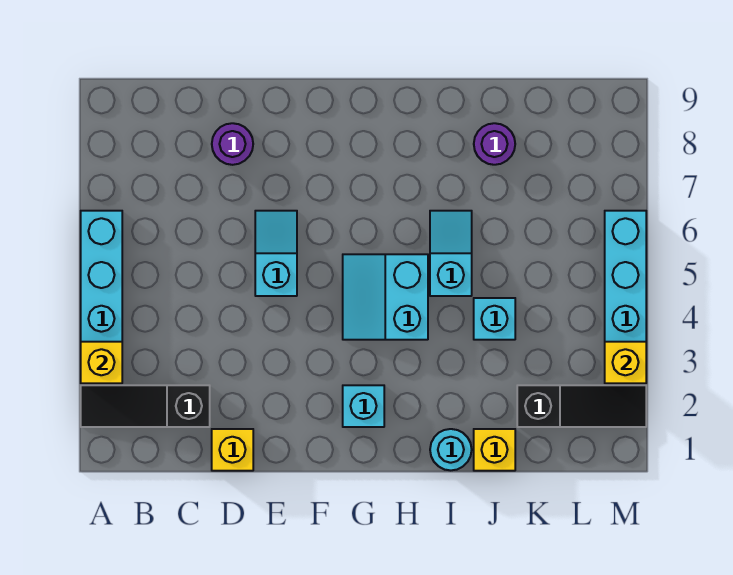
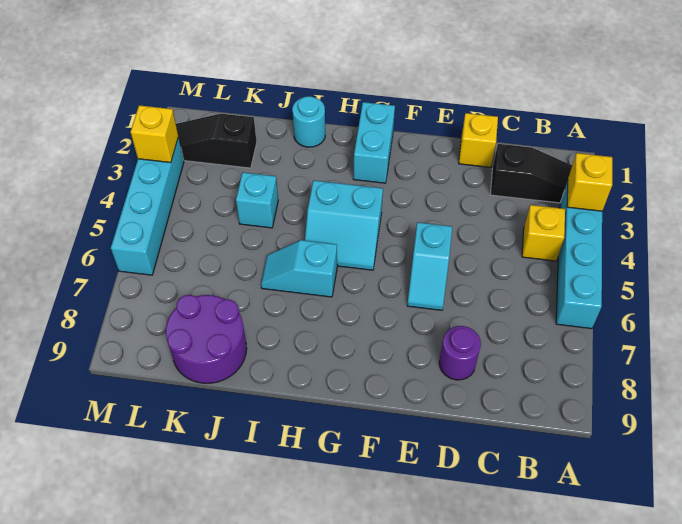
cyan 1x1 brick [343,385,384,427] -> cyan 1x2 brick [353,102,395,183]
cyan 2x2 slope [343,254,428,340] -> cyan 2x2 slope turned to [305,180,383,270]
cyan 1x2 slope [430,211,472,296] -> cyan 1x2 slope turned to [261,240,337,297]
yellow 1x1 brick [474,429,515,471] -> yellow 1x1 brick moved to [522,205,565,261]
purple 1x1 round brick [474,123,515,165] -> purple 2x2 round brick [166,295,247,383]

